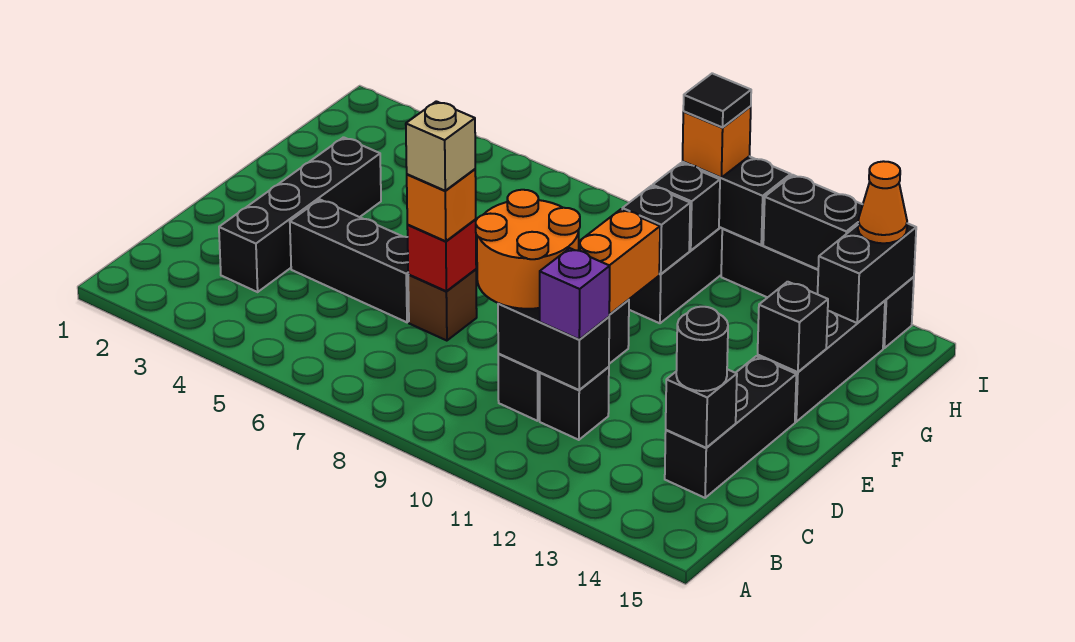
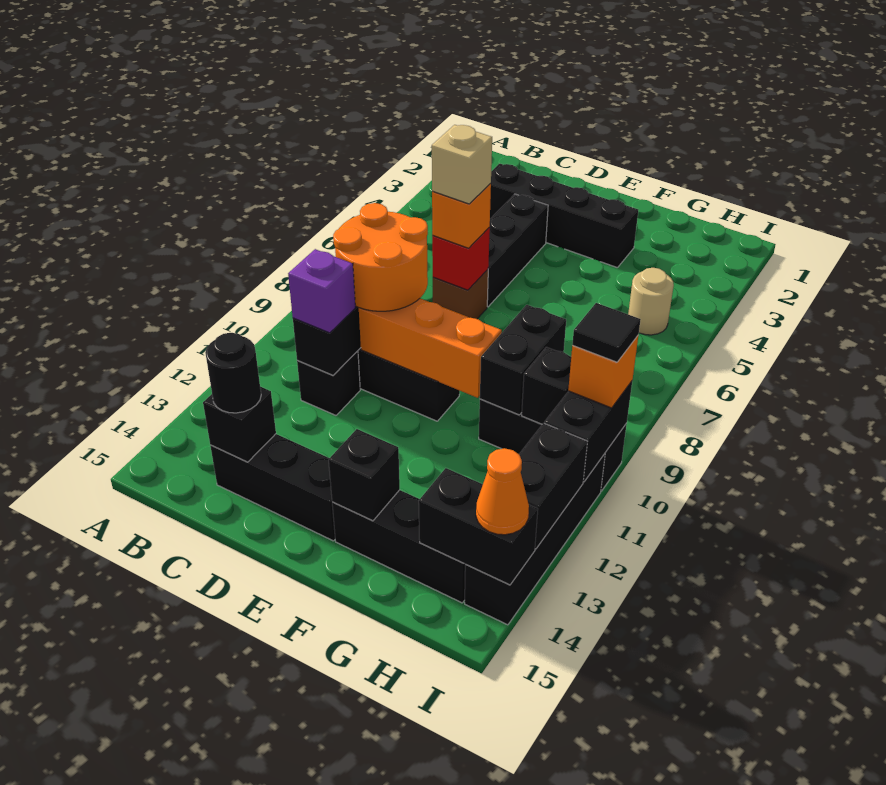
black 1x1 brick [622,186,690,274] -> black 1x2 brick [480,305,566,415]
none -> tan 1x1 round brick [628,268,674,335]

